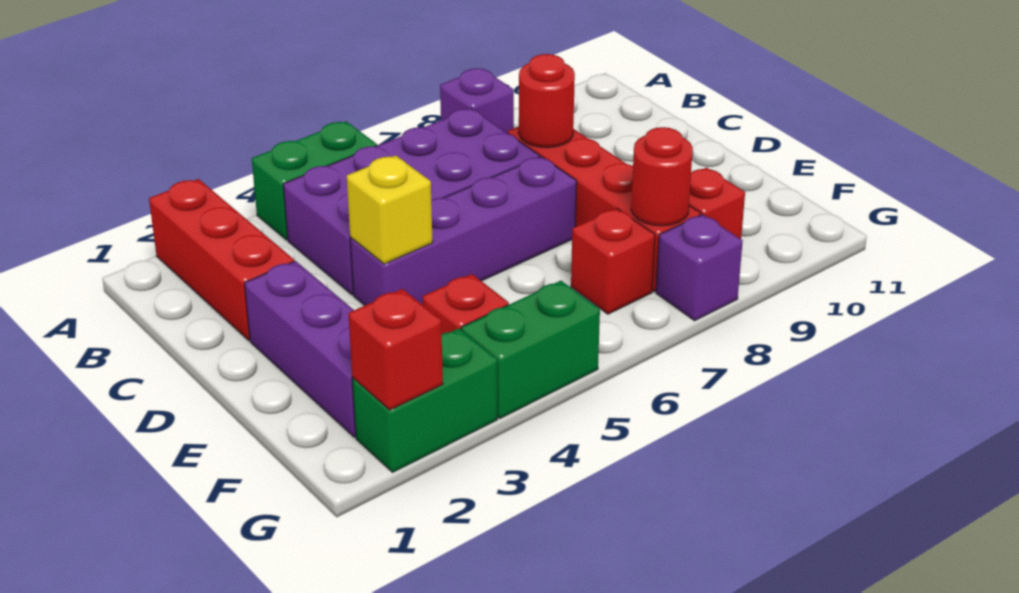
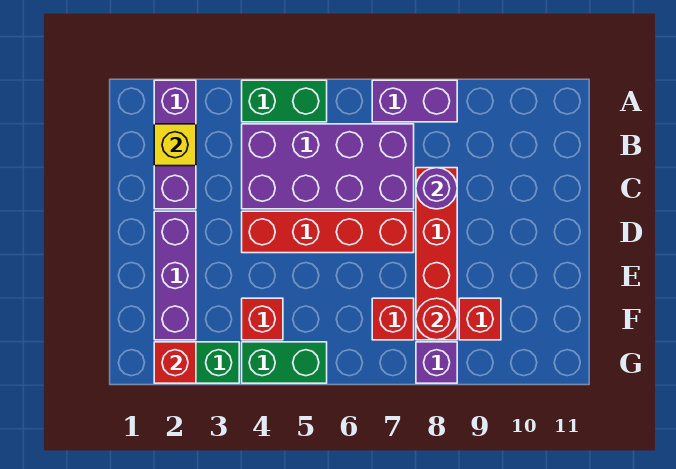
red 1x3 brick [149,179,294,341] -> purple 1x3 brick [154,80,196,209]
purple 1x1 brick [440,68,514,133] -> purple 1x2 brick [372,80,457,122]
red 1x1 round brick [519,54,575,148] -> purple 1x1 round brick [416,168,457,209]
purple 1x4 brick [350,156,577,306] -> red 1x4 brick [242,211,414,253]
yellow 1x1 brick [347,155,433,264] -> yellow 1x1 brick moved to [154,124,196,166]

